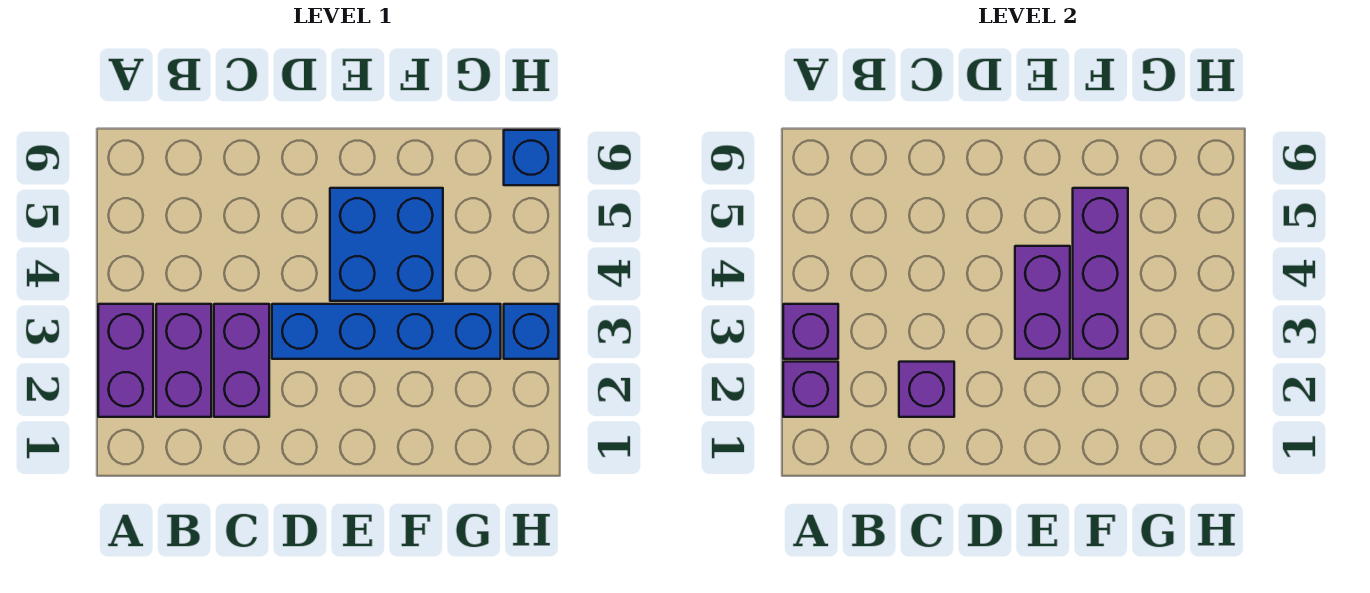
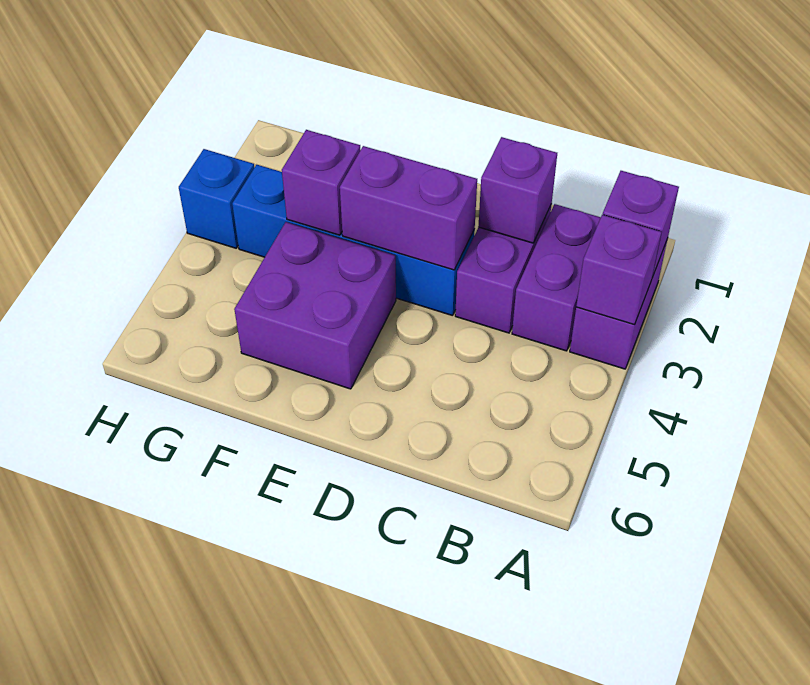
purple 1x2 brick [1015,246,1070,359] -> purple 1x2 brick turned to [340,146,477,270]
blue 2x2 brick [330,188,443,301] -> purple 2x2 brick [234,222,396,389]
purple 1x3 brick [1073,188,1128,359] -> purple 1x1 brick [282,130,360,235]
blue 1x1 brick [504,130,559,185] -> none

